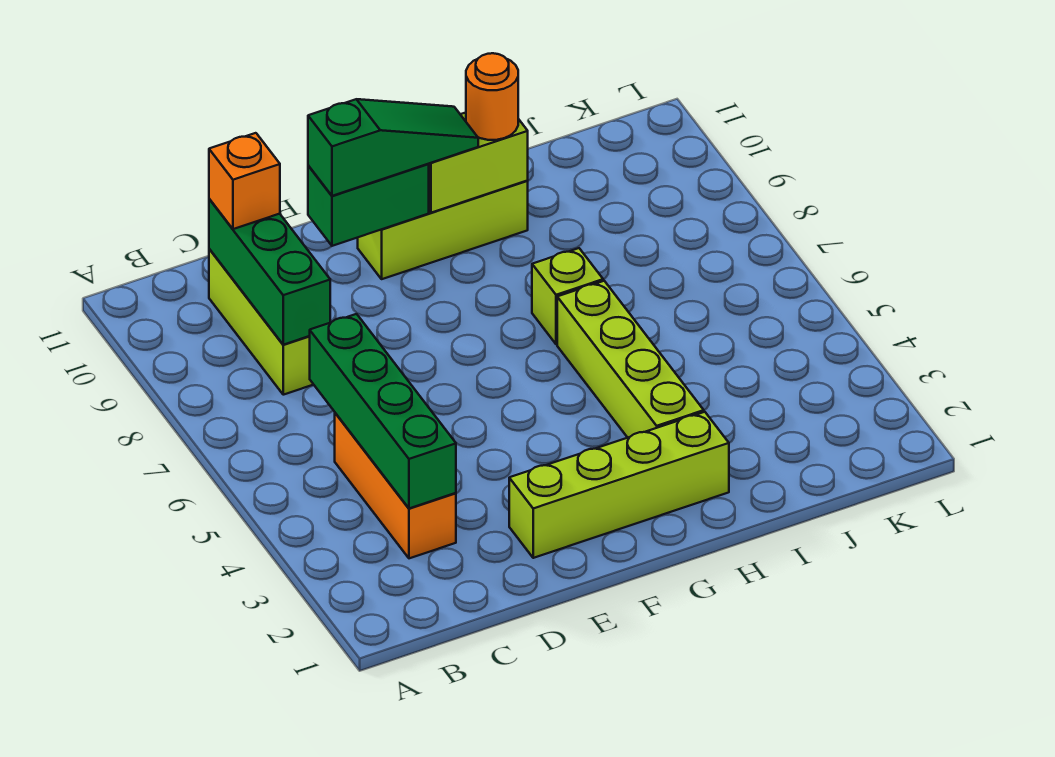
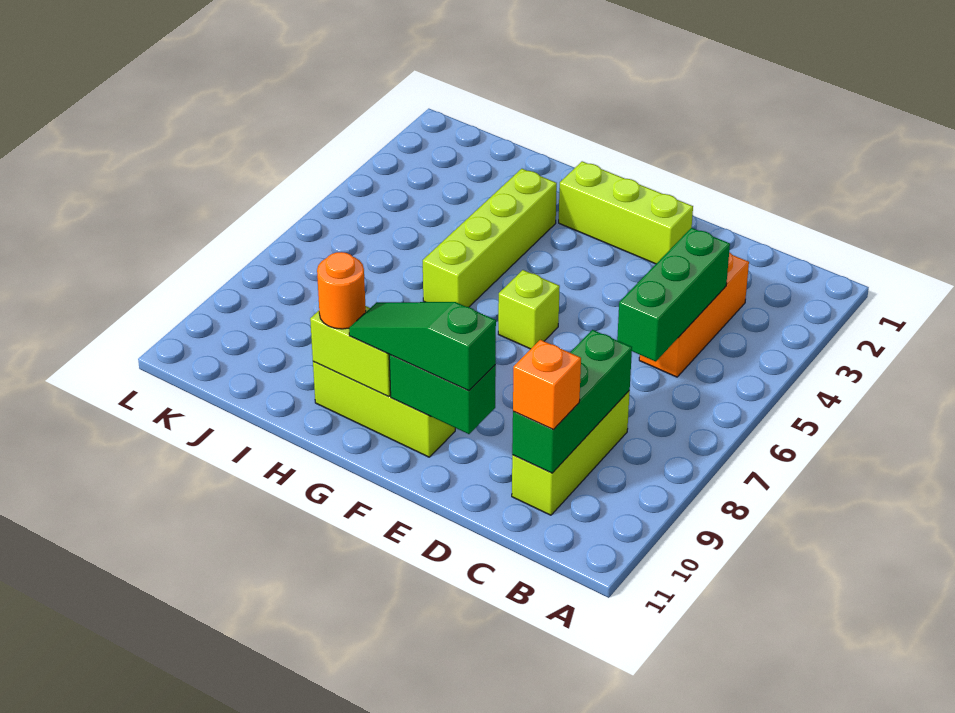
green 1x4 brick [310,314,456,508] -> green 1x3 brick [617,228,730,362]
lime 1x4 brick [509,412,729,558] -> lime 1x3 brick [559,161,693,264]
lime 1x1 brick [532,248,603,344] -> lime 1x1 brick moved to [498,270,560,349]

